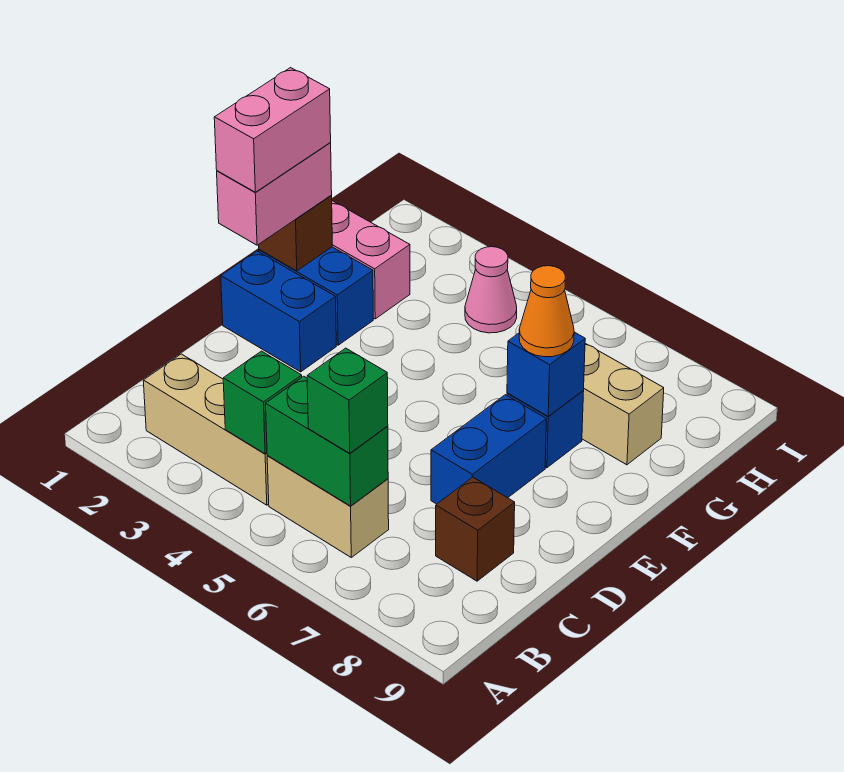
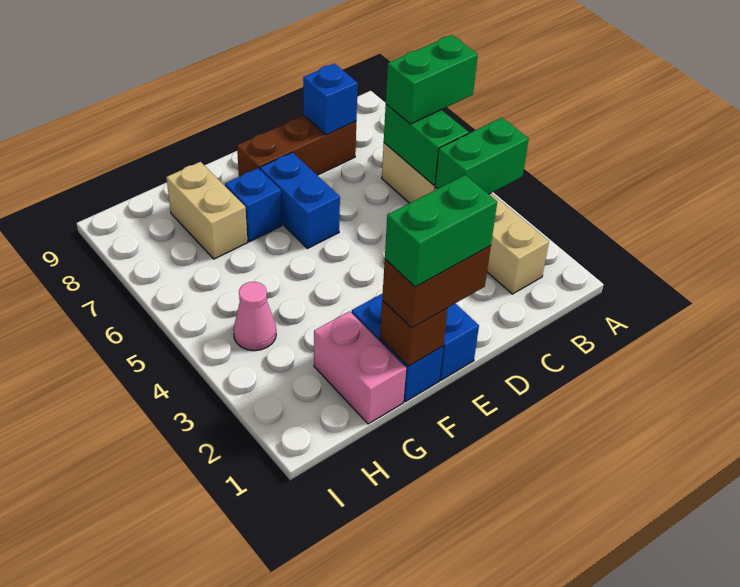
green 1x1 brick [223,351,302,454] -> green 1x2 brick [435,118,529,194]
green 1x1 brick [307,348,388,453] -> green 1x2 brick [386,35,478,124]
brown 1x1 brick [436,477,515,581] -> brown 1x3 brick [237,115,356,177]
blue 1x2 brick [431,395,546,504] -> blue 1x2 brick turned to [260,152,340,249]
pink 1x2 brick [217,143,332,245] -> brown 1x2 brick [382,246,491,328]
pink 1x2 brick [214,68,331,192] -> green 1x2 brick [385,175,497,287]
blue 1x1 brick [507,332,585,417] -> blue 1x1 brick moved to [303,64,358,135]
orange 1x1 cone [519,266,574,357] -> none

